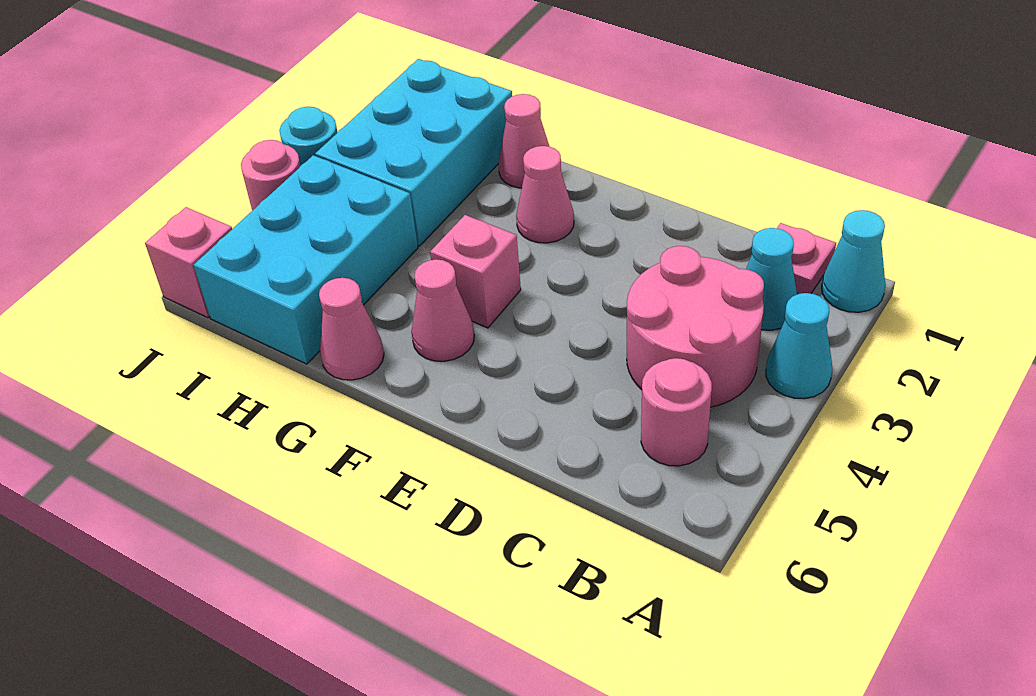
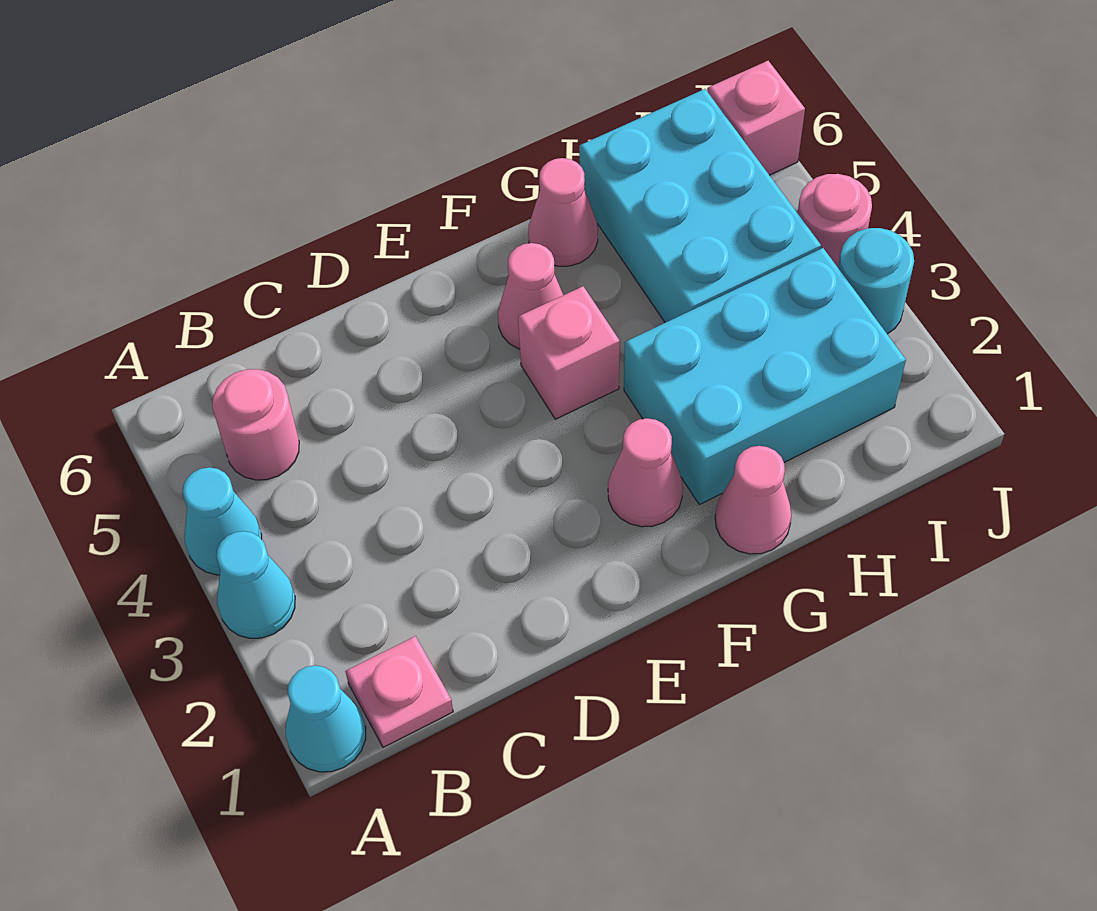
cyan 1x1 cone [746,228,797,330] -> cyan 1x1 cone moved to [182,467,262,575]
pink 2x2 round brick [627,246,764,407] -> none
cyan 2x3 brick [315,59,512,246] -> cyan 2x3 brick turned to [624,248,906,505]

